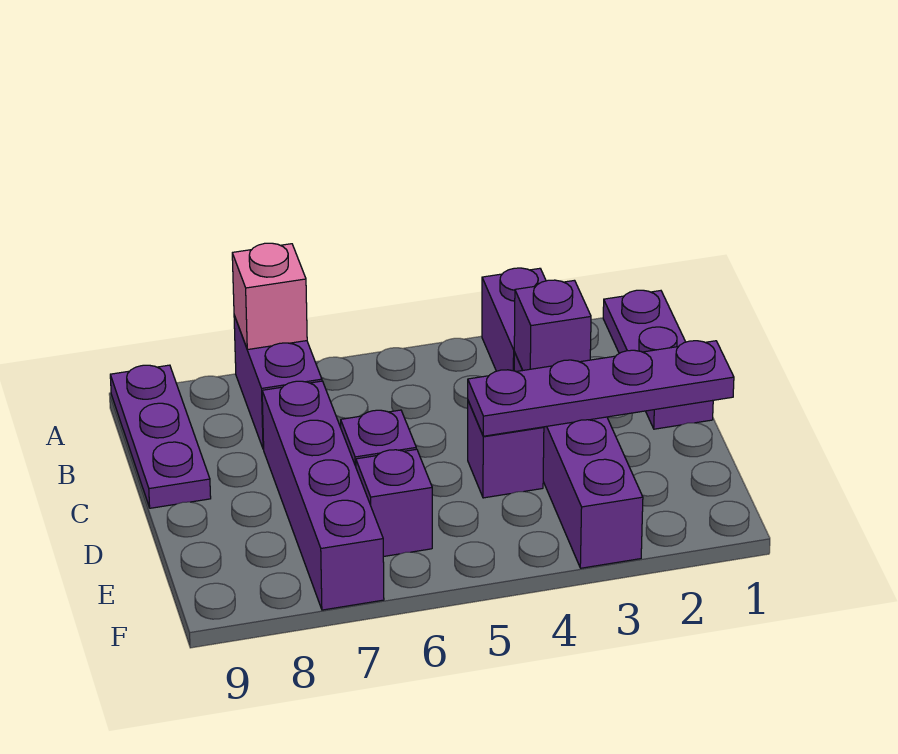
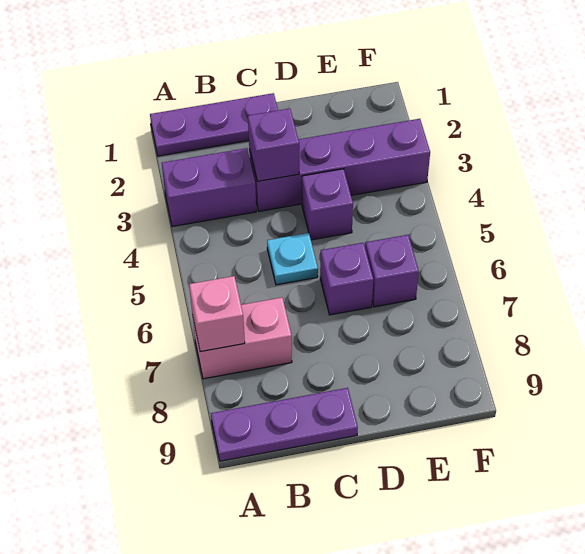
purple 1x2 brick [234,315,322,449] -> pink 1x2 brick [193,298,292,379]
none -> cyan 1x1 plate [267,233,318,285]
purple 1x4 brick [262,381,384,610] -> none
purple 1x4 plate [468,341,734,436] -> none

